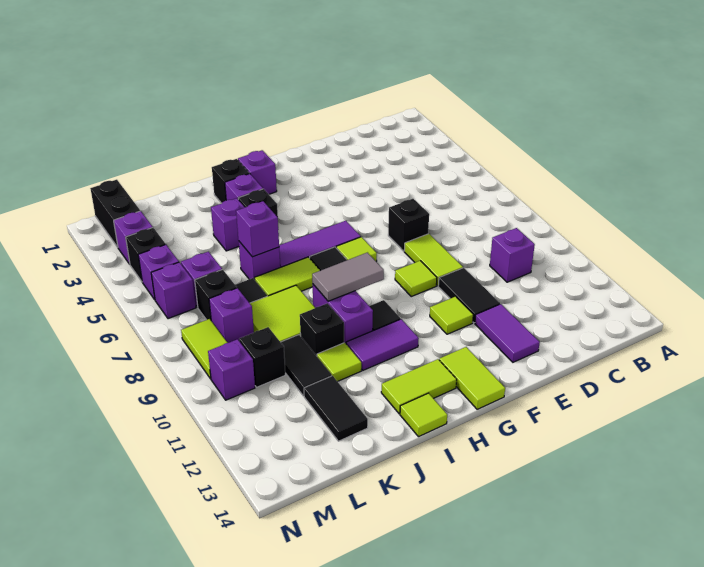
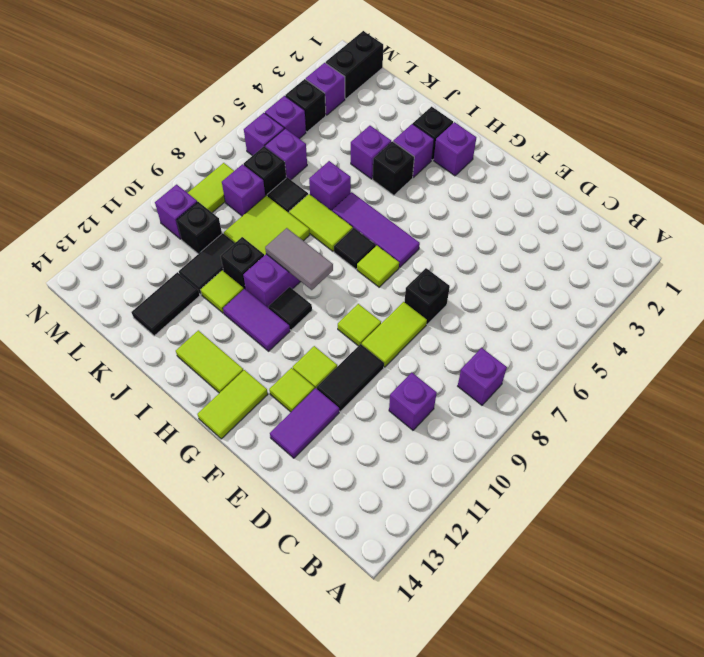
lime 1x1 tile [400,393,447,437] -> lime 1x1 tile moved to [269,368,315,412]
purple 1x1 brick [236,201,279,257] -> purple 1x1 brick moved to [458,348,507,405]

